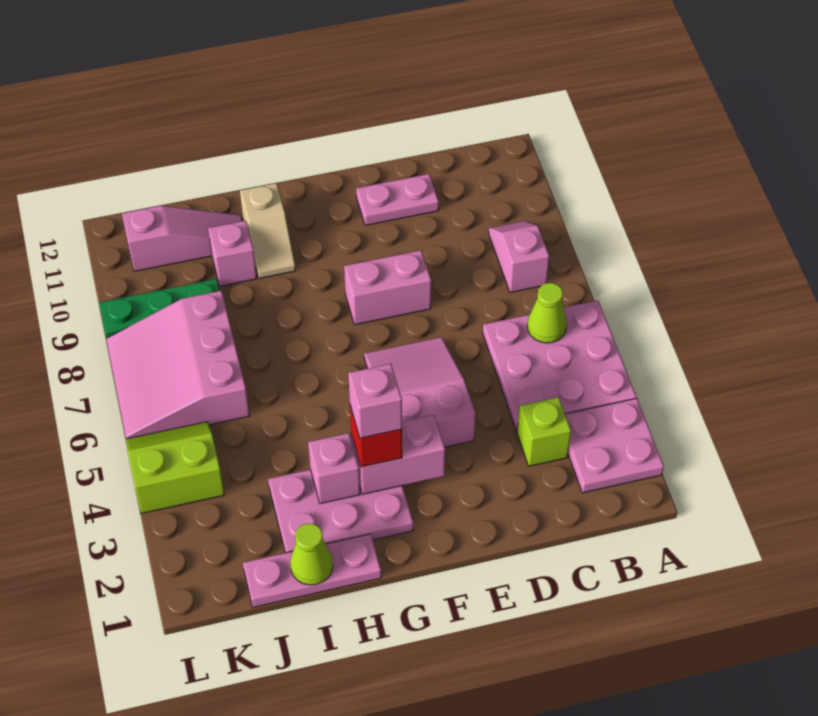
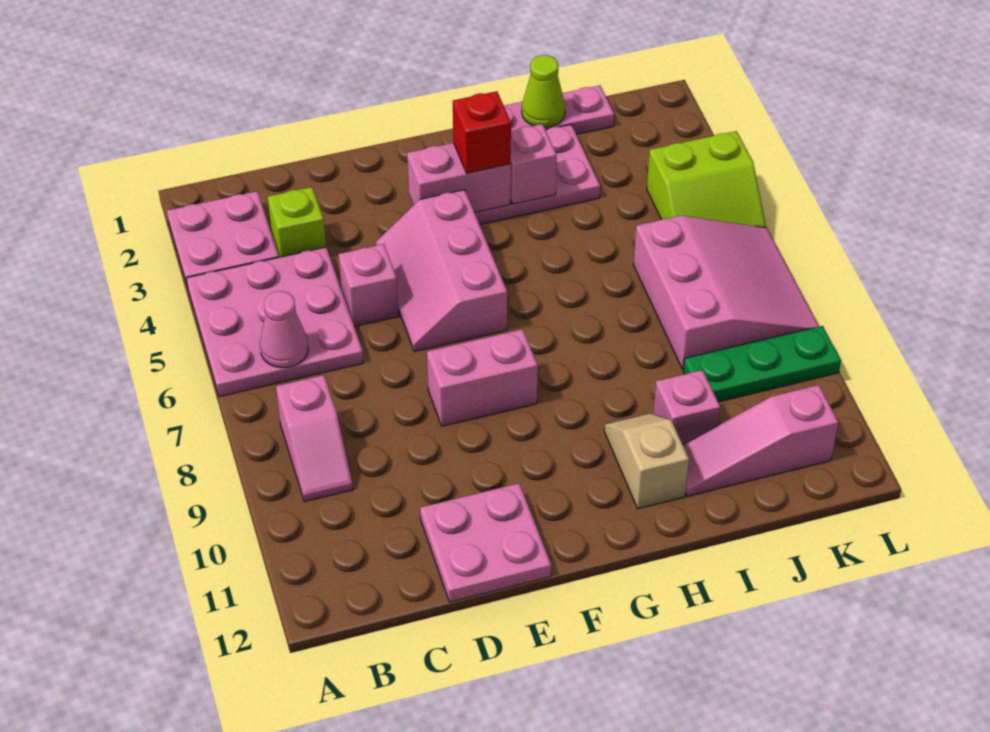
lime 1x1 cone [527,283,567,343] -> pink 1x1 cone [260,291,309,368]
pink 1x2 plate [356,174,439,225] -> pink 2x2 plate [420,483,551,602]
pink 2x3 slope [364,337,475,447] -> pink 2x3 slope turned to [376,190,507,352]
pink 1x1 brick [348,364,402,438] -> pink 1x1 brick moved to [339,244,399,327]

